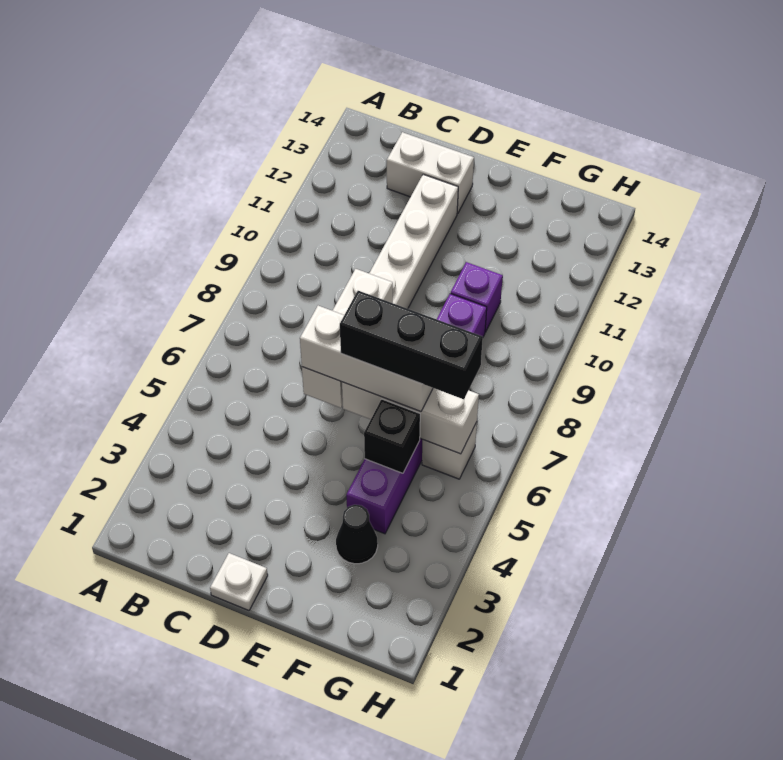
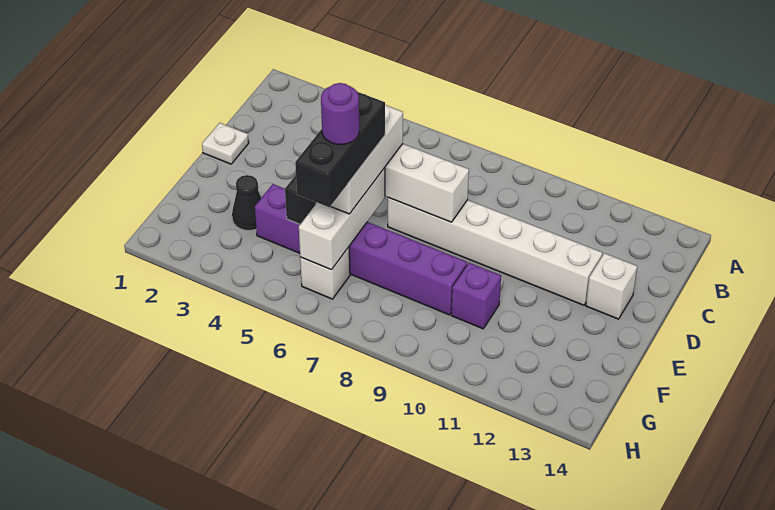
white 1x2 brick [387,132,474,214] -> white 1x1 brick [586,253,637,319]
none -> purple 1x1 round brick [321,83,359,145]

